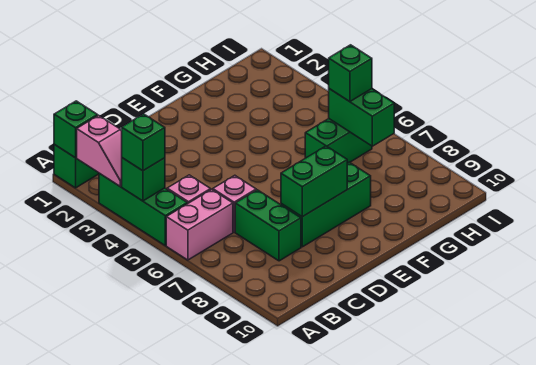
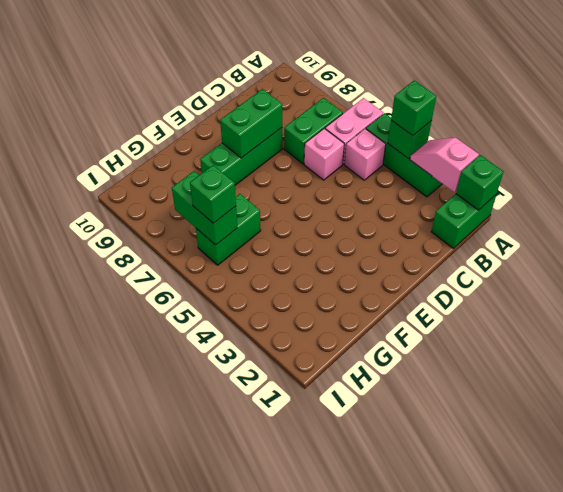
green 1x2 brick [235,190,301,261] -> green 1x2 brick turned to [284,98,343,164]

